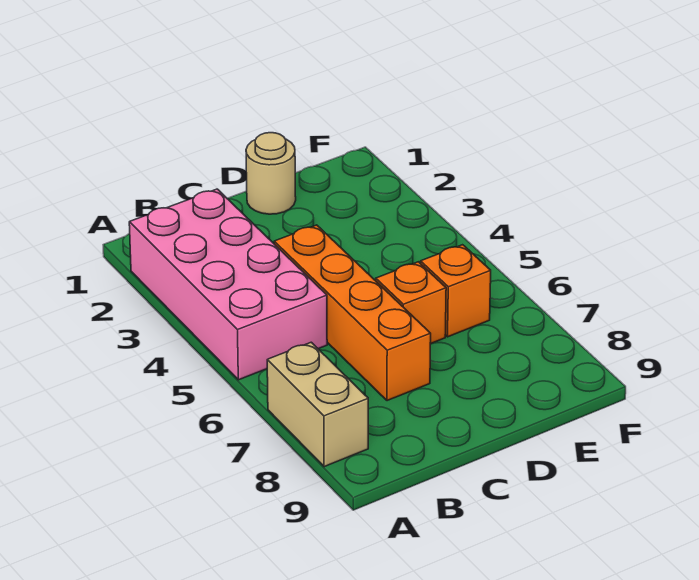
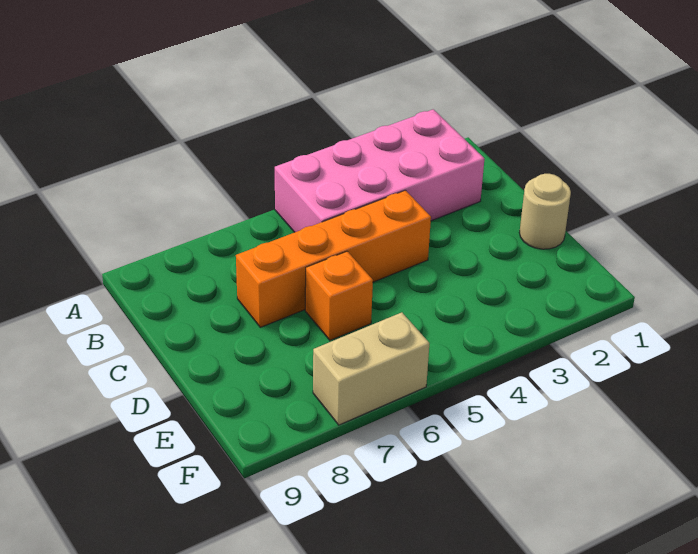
tan 1x2 brick [267,342,368,467] -> tan 1x2 brick moved to [313,312,429,425]
orange 1x1 brick [421,245,491,337] -> none

